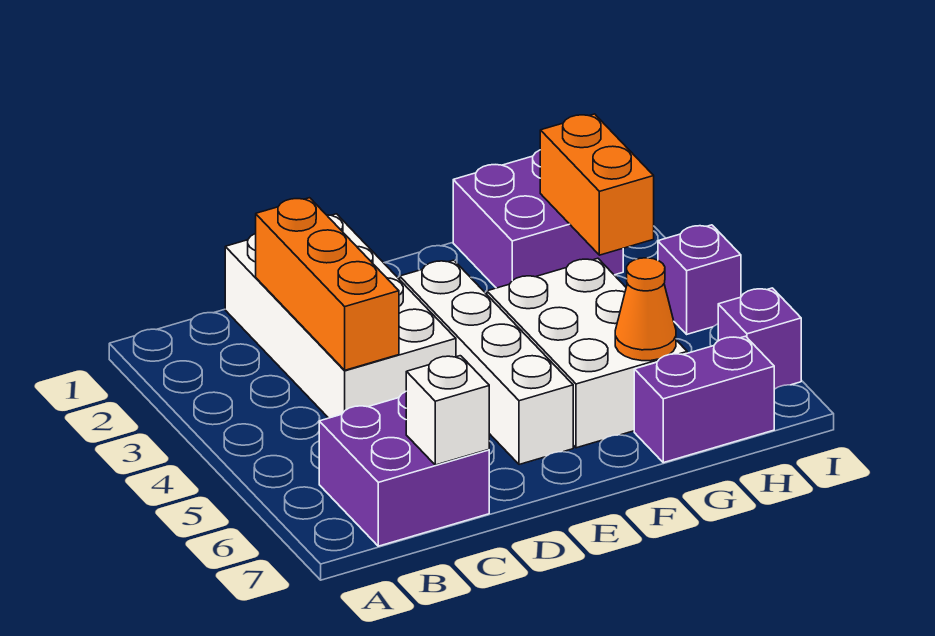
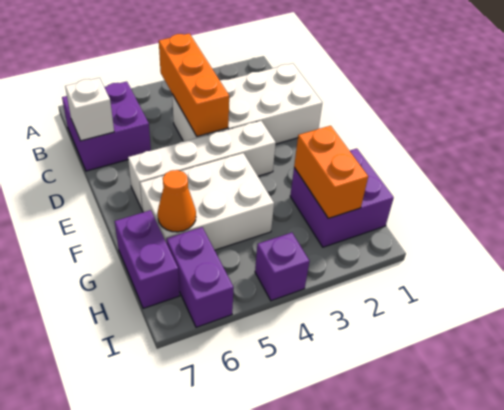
orange 1x3 brick [256,198,399,370] -> orange 1x3 brick turned to [159,33,229,136]
orange 1x2 brick [540,114,654,255] -> orange 1x2 brick turned to [294,126,368,218]
purple 1x1 brick [718,288,801,389] -> purple 1x2 brick [166,227,234,327]

